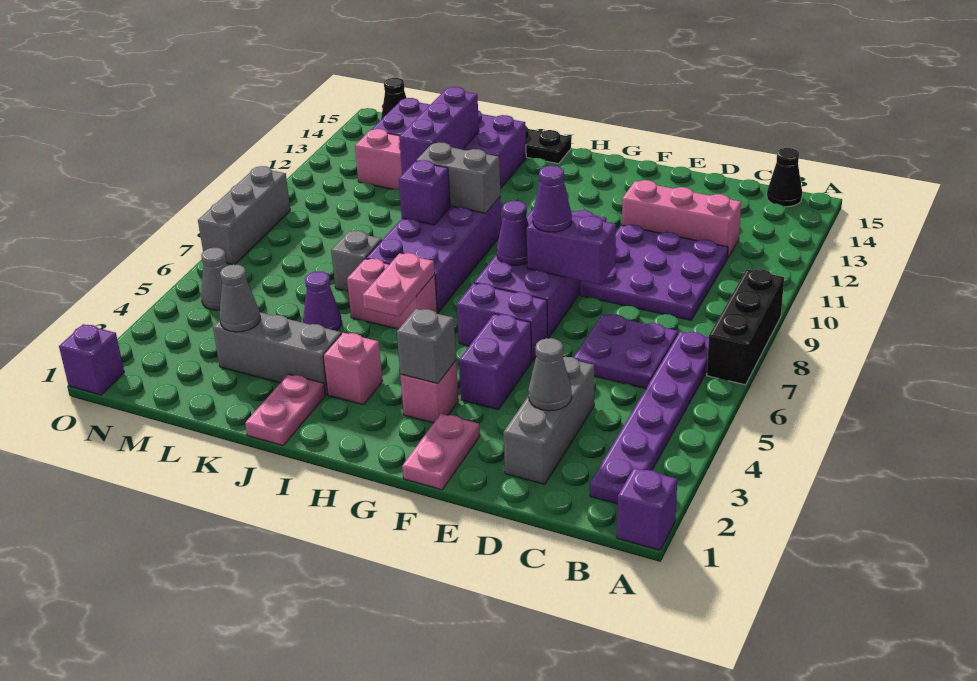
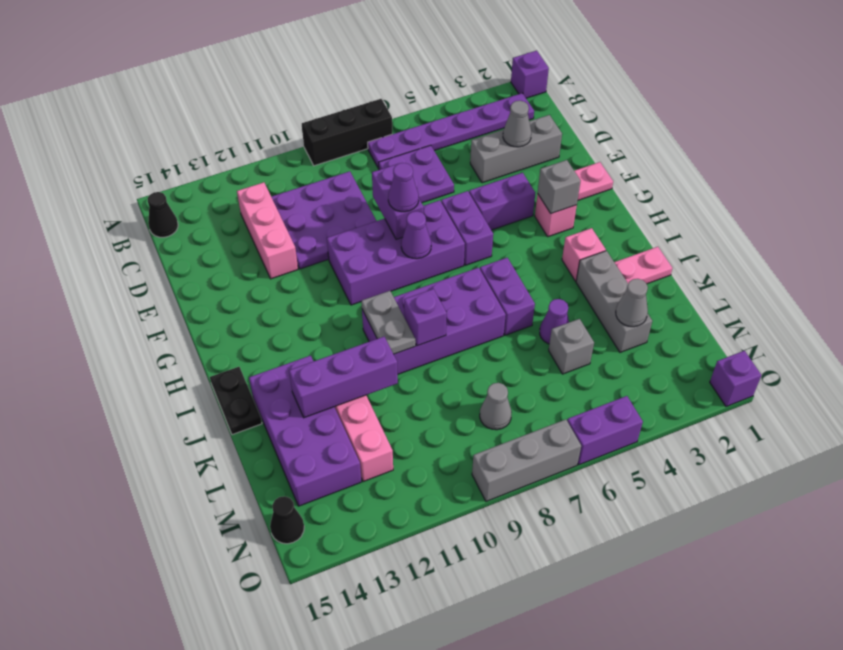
pink 1x2 plate [362,253,435,317] -> none
pink 1x2 brick [347,259,437,329] -> purple 1x2 brick [480,258,535,335]
grey 1x2 brick [416,143,500,213] -> grey 1x2 plate [361,291,416,354]
grey 1x1 brick [331,231,382,291] -> grey 1x1 brick moved to [549,319,594,374]
grey 1x1 cone [201,248,228,310] -> grey 1x1 cone moved to [480,383,512,430]
none -> purple 1x2 brick [567,396,643,465]

